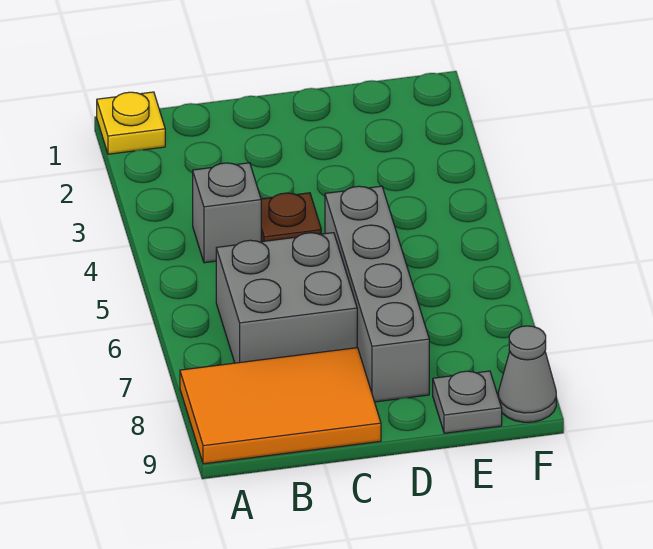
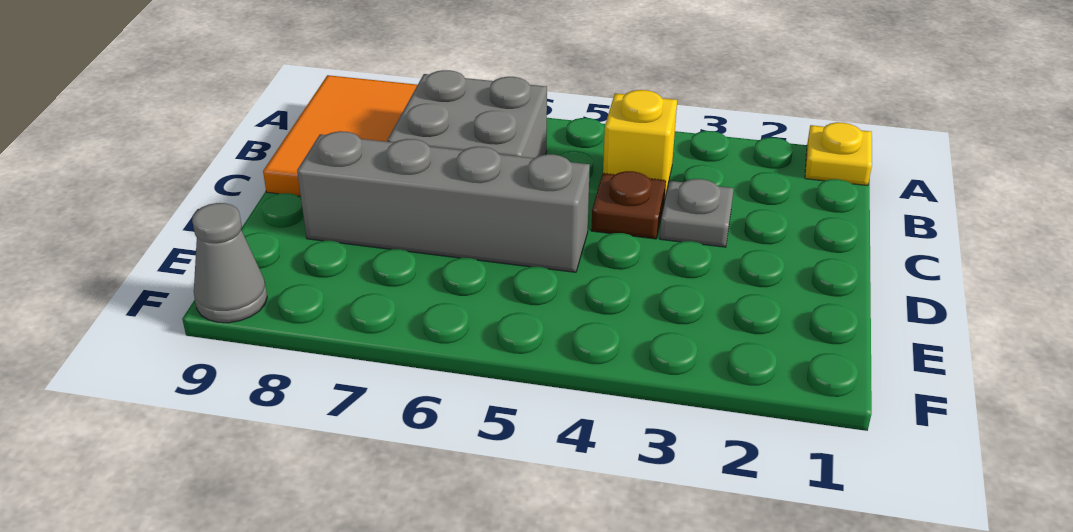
grey 1x1 brick [193,163,261,263] -> yellow 1x1 brick [603,90,677,197]
grey 1x1 plate [433,371,502,433] -> grey 1x1 plate moved to [660,179,734,247]

